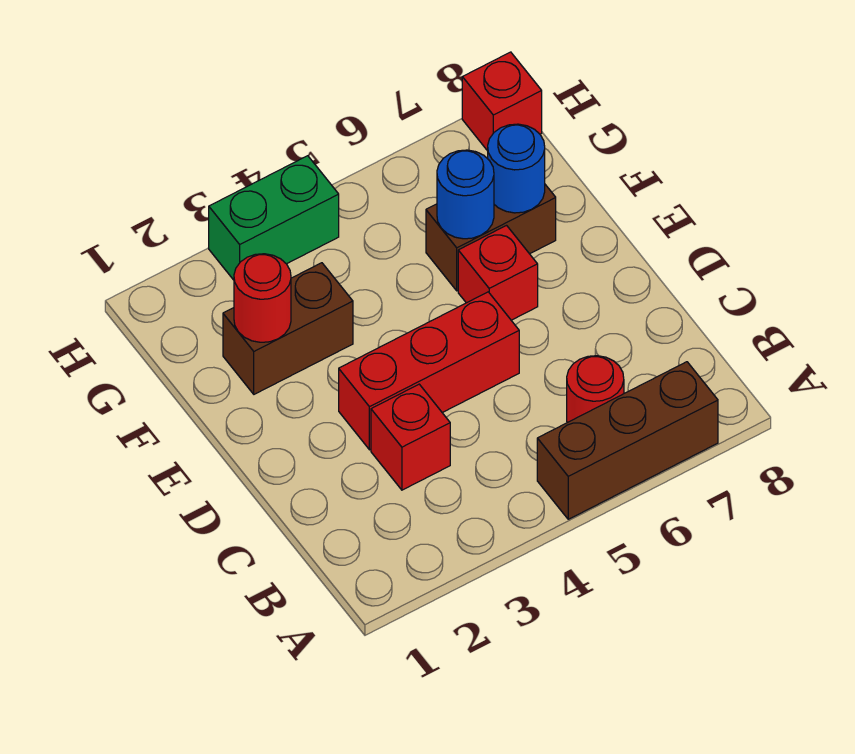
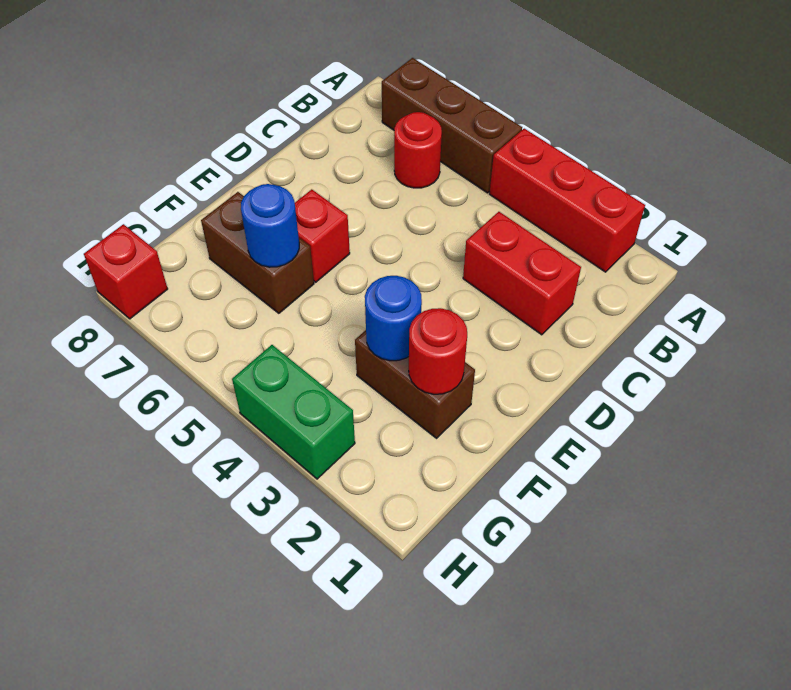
red 1x1 brick [371,384,450,490] -> red 1x2 brick [463,212,581,335]
red 1x3 brick [339,292,519,450] -> red 1x3 brick moved to [490,129,645,272]
blue 1x1 round brick [488,124,545,213] -> blue 1x1 round brick moved to [365,276,422,361]

